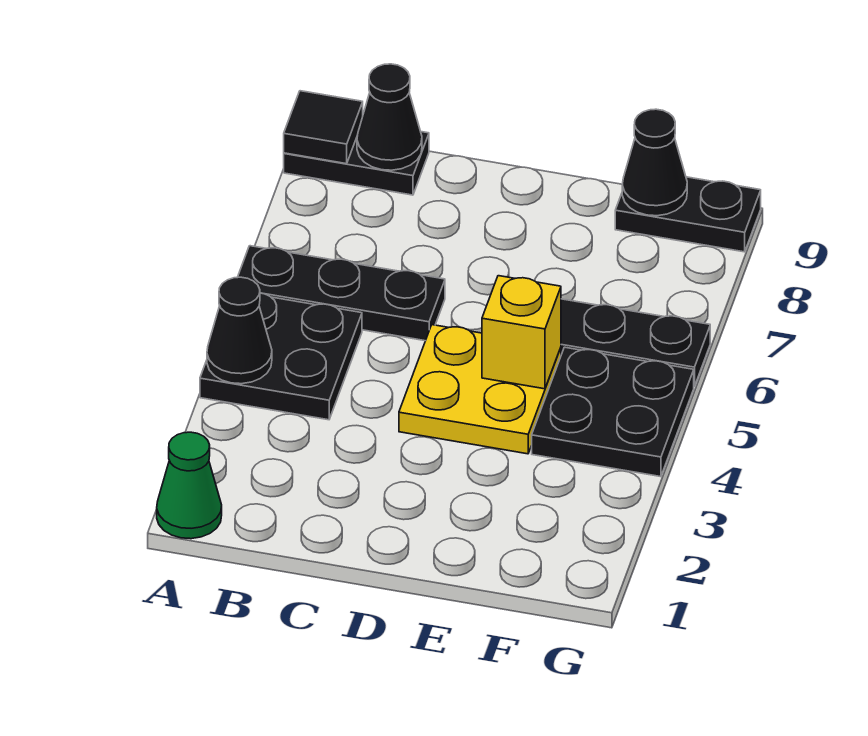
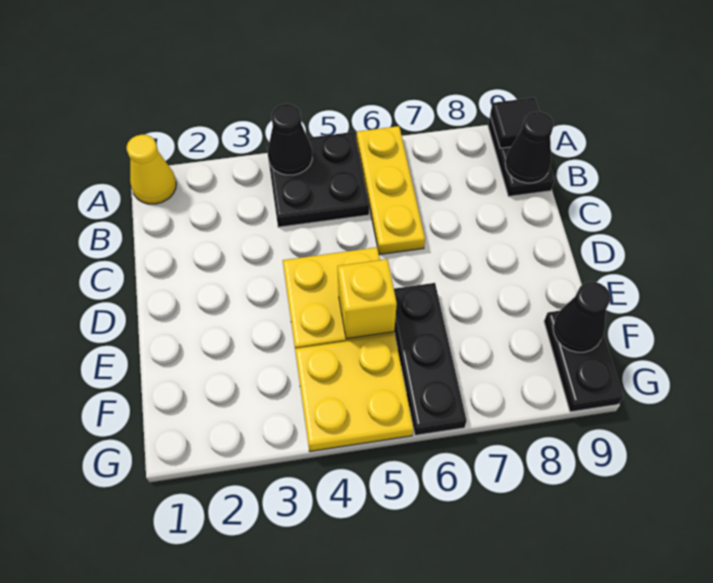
green 1x1 cone [157,432,222,539] -> yellow 1x1 cone [127,135,176,204]
black 1x3 plate [237,246,445,341] -> yellow 1x3 plate [357,126,425,255]
black 2x2 plate [532,347,694,477] -> yellow 2x2 plate [295,334,413,451]

